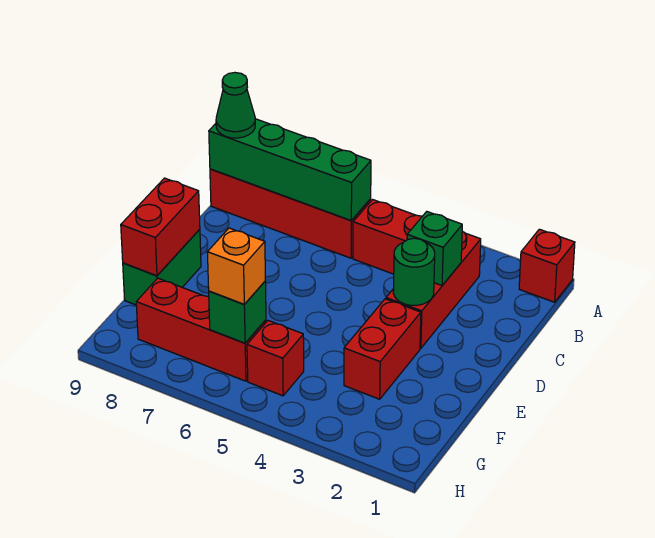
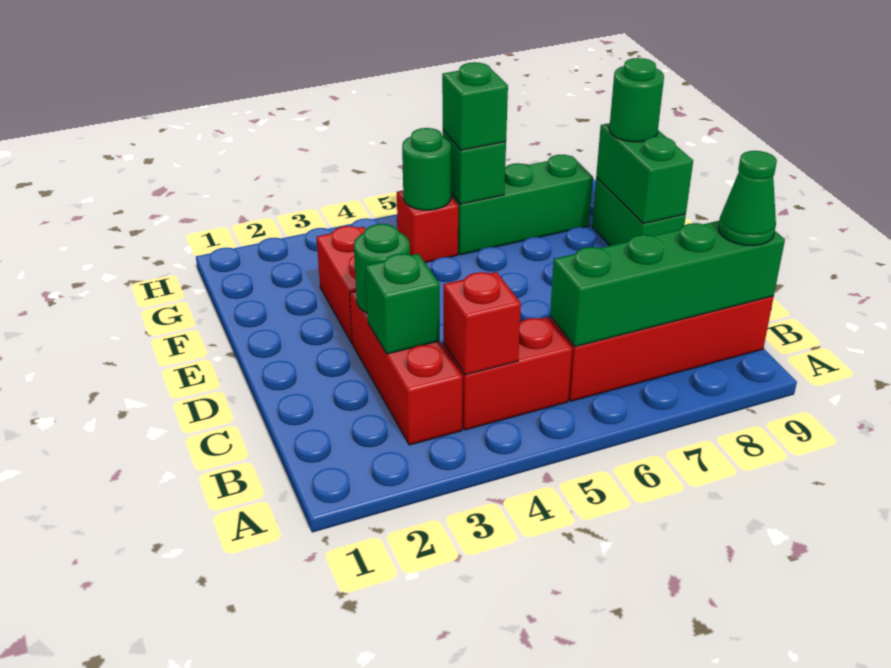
red 1x1 brick [519,229,575,302] -> red 1x1 brick moved to [443,272,521,375]
red 1x2 brick [121,178,200,276] -> green 1x2 brick [596,123,693,224]
none -> green 1x1 round brick [609,58,664,142]
none -> green 1x1 round brick [402,128,451,210]
red 1x3 brick [136,278,266,381] -> green 1x3 brick [451,155,593,255]
orange 1x1 brick [207,228,265,304] -> green 1x1 brick [442,62,508,150]

